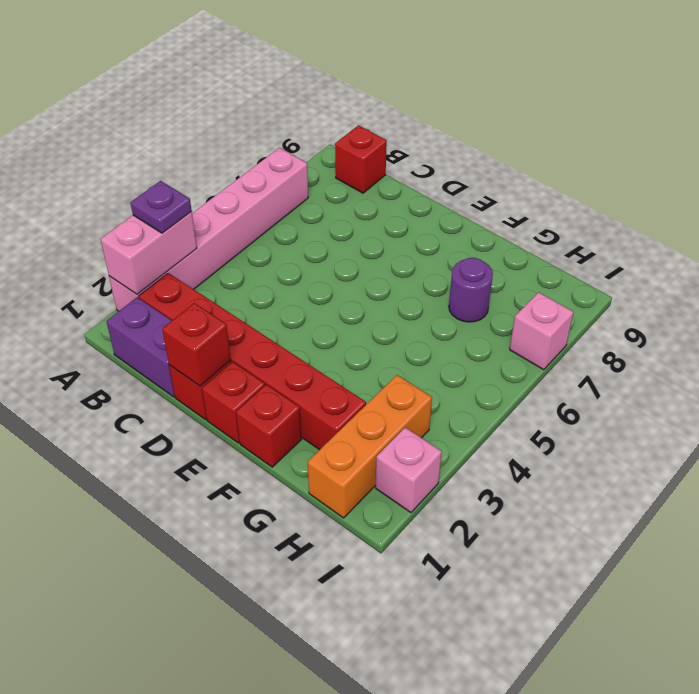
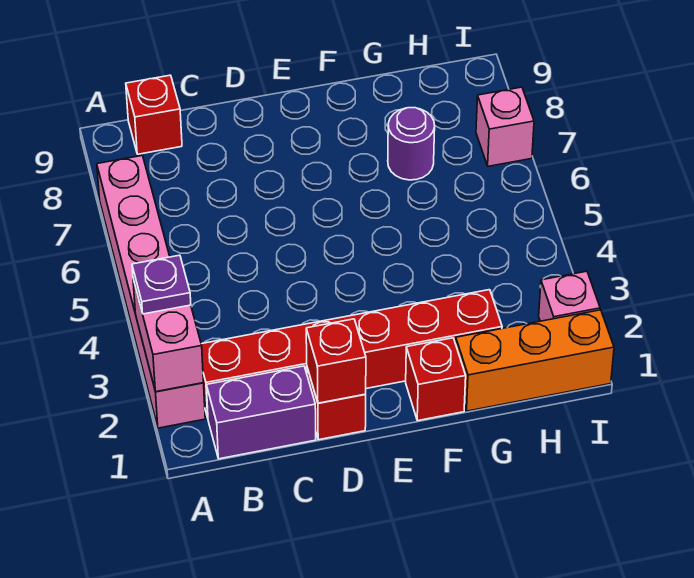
red 1x1 brick [202,362,265,443] -> none
orange 1x3 brick [308,375,432,518] -> orange 1x3 brick turned to [456,310,614,411]

